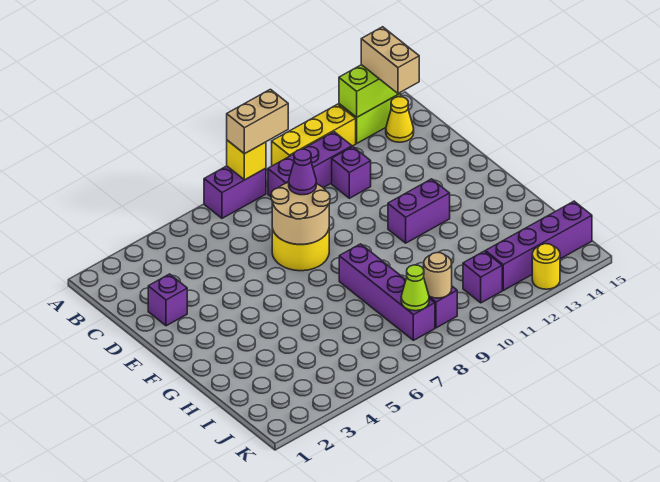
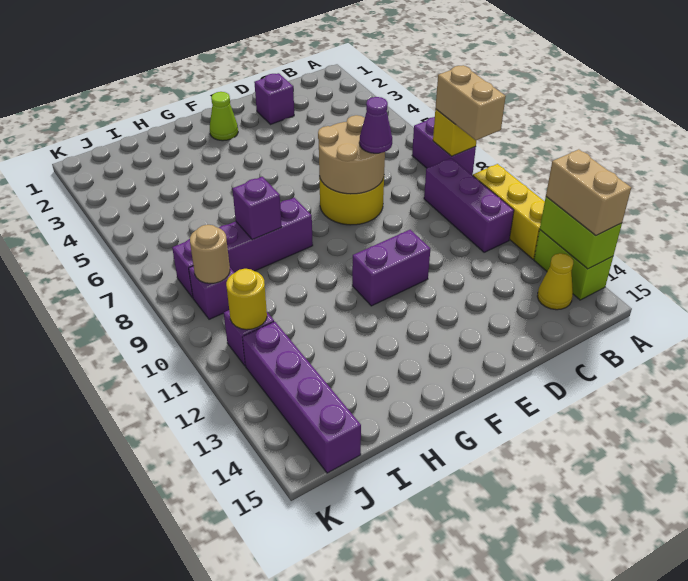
tan 1x2 brick [361,27,419,93] -> tan 1x2 brick turned to [546,149,631,235]
purple 1x1 brick [332,147,371,198] -> purple 1x1 brick moved to [232,177,282,240]
purple 1x2 brick [388,179,450,243] -> purple 1x2 brick turned to [352,230,430,306]
lime 1x1 cone [401,265,429,311] -> lime 1x1 cone moved to [210,92,238,141]
yellow 1x1 round brick [532,244,560,289] -> yellow 1x1 round brick moved to [226,269,267,330]

